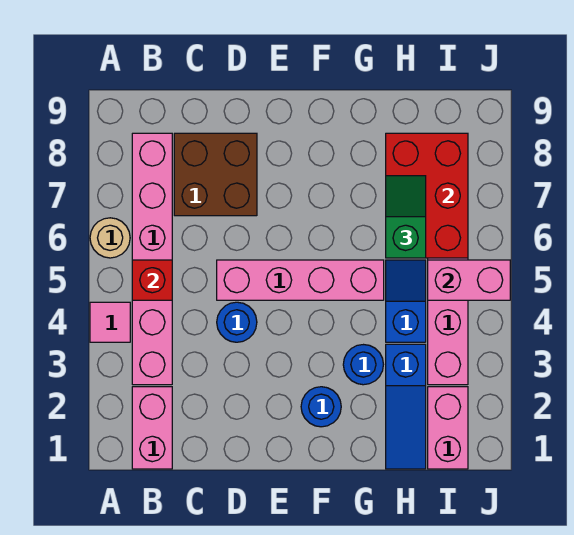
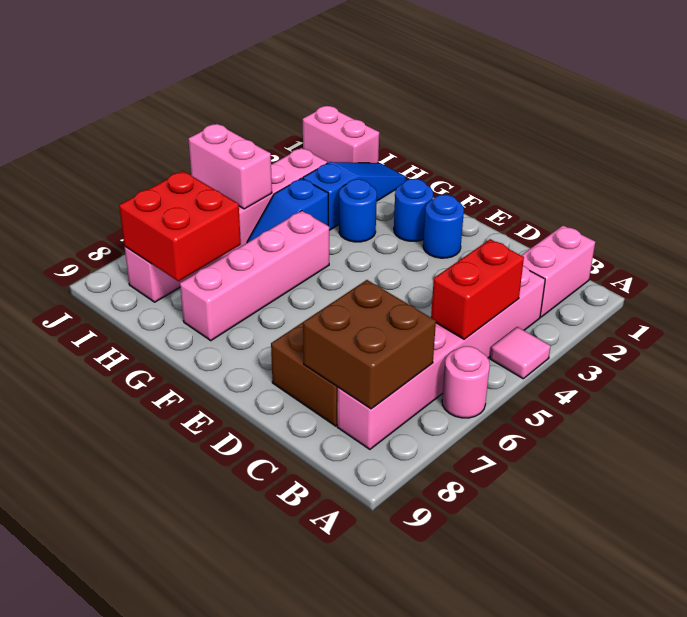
tan 1x1 round brick [90,218,130,258] -> pink 1x1 round brick [442,346,490,418]
red 1x1 brick [132,260,172,300] -> red 1x2 brick [431,239,524,339]
none -> brown 2x2 brick [303,280,436,409]
blue 1x1 round brick [217,302,257,342] -> blue 1x1 round brick moved to [423,195,464,258]
pink 1x4 brick [217,260,384,300] -> pink 1x4 brick turned to [180,211,329,341]
red 2x3 brick [386,133,468,258] -> red 2x2 brick [119,171,241,281]
green 1x2 slope [386,176,426,258] -> none
pink 1x2 brick [428,387,468,469] -> pink 1x2 brick turned to [303,106,379,163]

